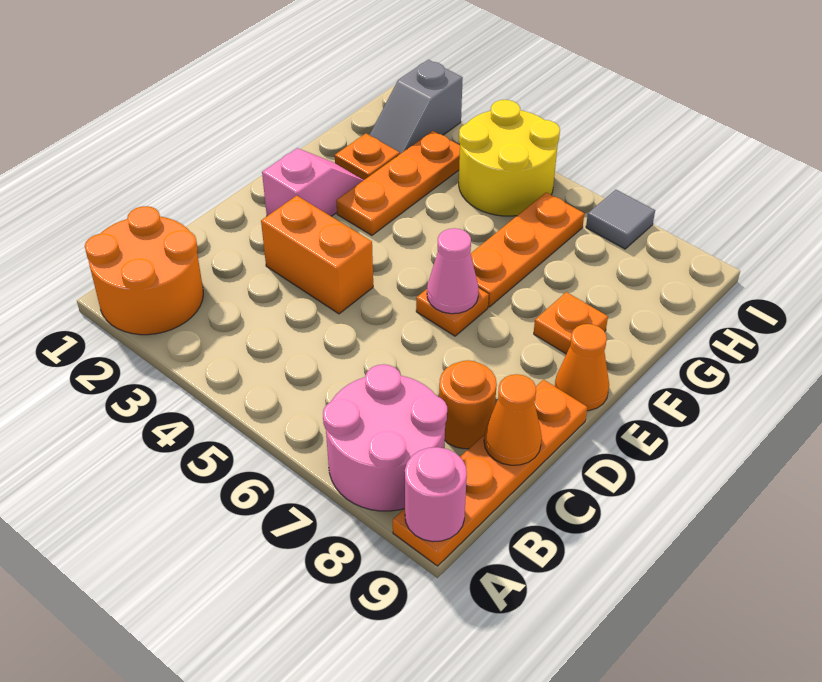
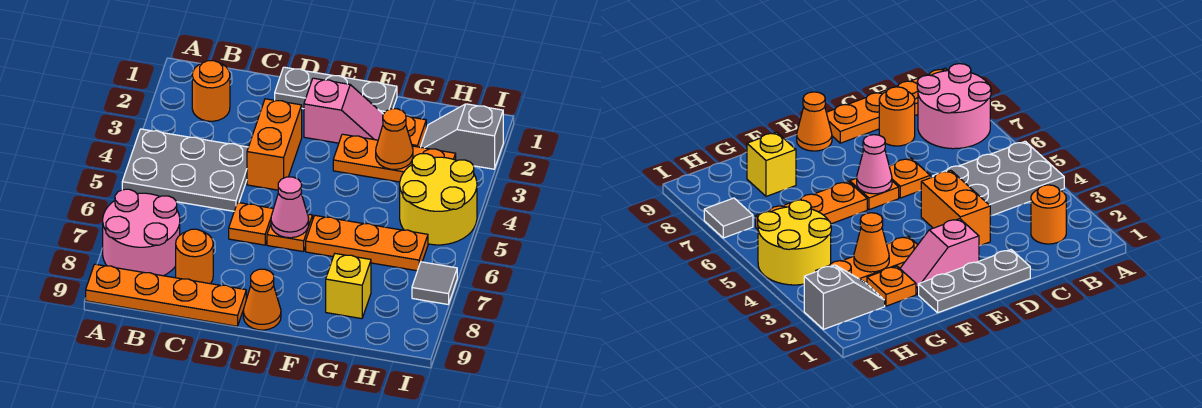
orange 2x2 round brick [85,206,203,335] -> orange 1x1 round brick [192,61,230,121]
none -> grey 2x3 plate [122,129,248,211]
pink 1x1 round brick [405,447,467,542] -> none
orange 1x1 cone [484,374,542,465] -> orange 1x1 cone moved to [376,109,413,169]
none -> grey 1x3 plate [275,67,397,114]
orange 1x1 plate [534,292,608,354] -> orange 1x1 plate moved to [229,203,274,245]
none -> yellow 1x1 brick [326,254,371,319]

